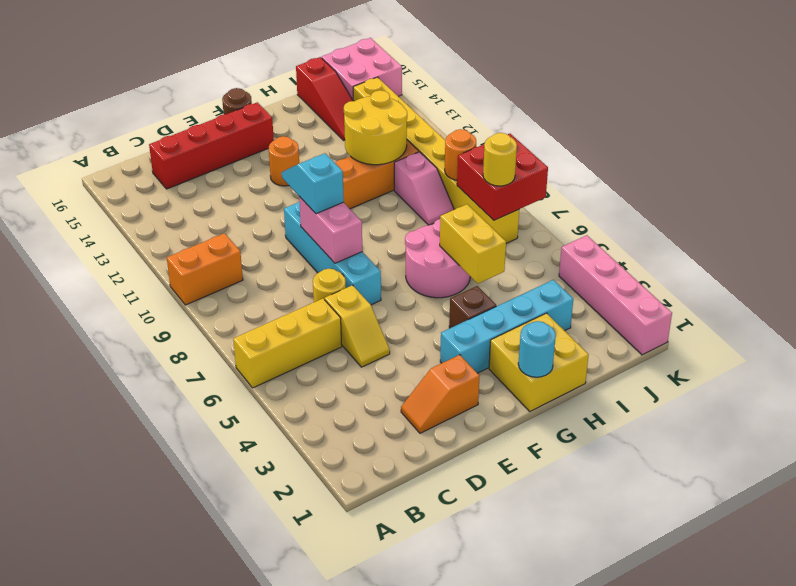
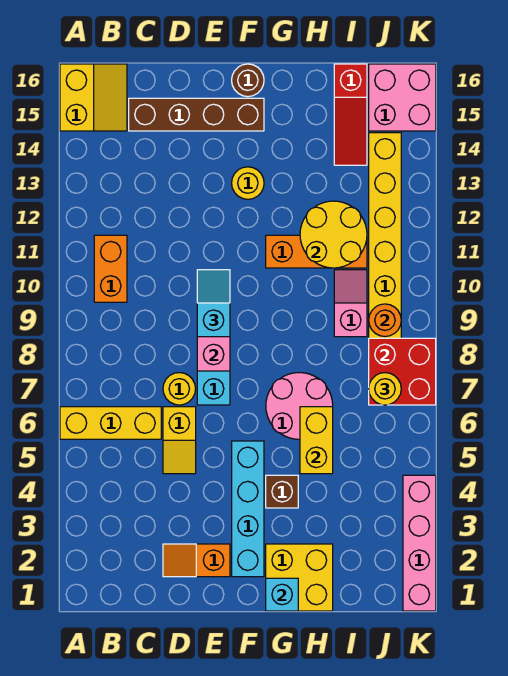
orange 1x2 brick [167,233,243,305] -> orange 1x2 brick turned to [94,235,127,302]
none -> yellow 2x2 slope [60,64,127,131]
red 1x4 brick [149,102,274,189] -> brown 1x4 brick [129,98,264,131]
cyan 1x4 brick [440,280,573,373] -> cyan 1x4 brick turned to [232,441,264,577]
orange 1x1 round brick [269,136,299,186] -> yellow 1x1 round brick [232,167,264,199]
cyan 1x1 round brick [518,321,556,377] -> cyan 1x1 brick [266,578,298,611]
pink 1x2 slope [394,152,454,225] -> pink 1x2 slope turned to [334,270,367,337]

